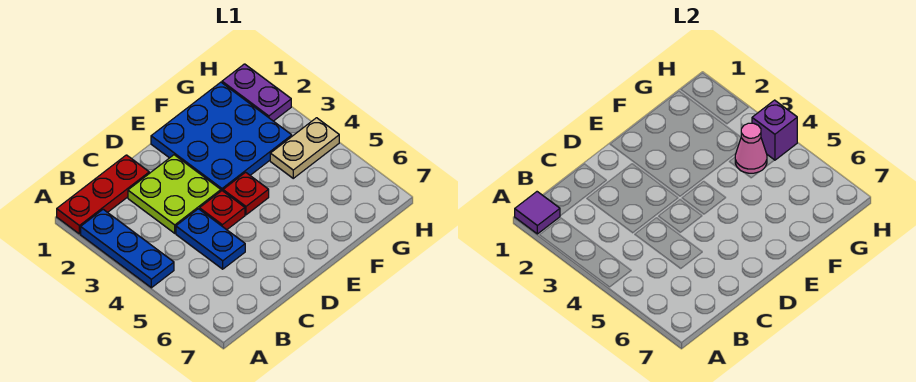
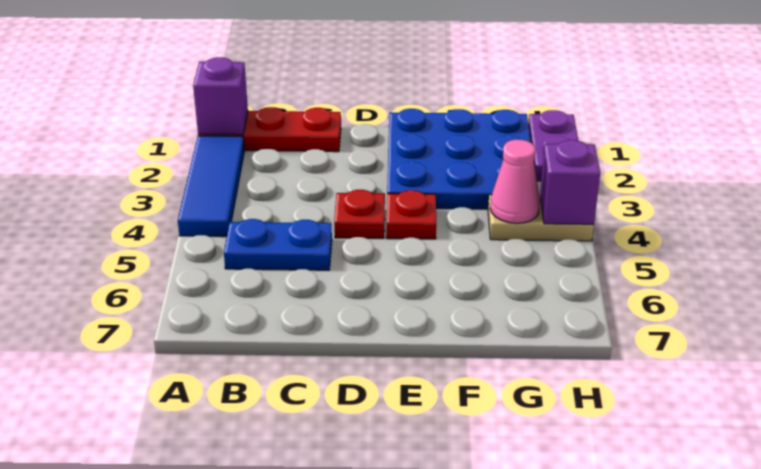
purple 1x1 tile [515,192,560,234] -> purple 1x1 brick [193,57,248,135]
blue 1x3 plate [81,209,174,288] -> blue 1x3 tile [178,136,244,237]
lime 2x2 plate [128,155,221,233] -> none
blue 1x2 plate [176,209,245,269] -> blue 1x2 plate turned to [224,219,332,270]

